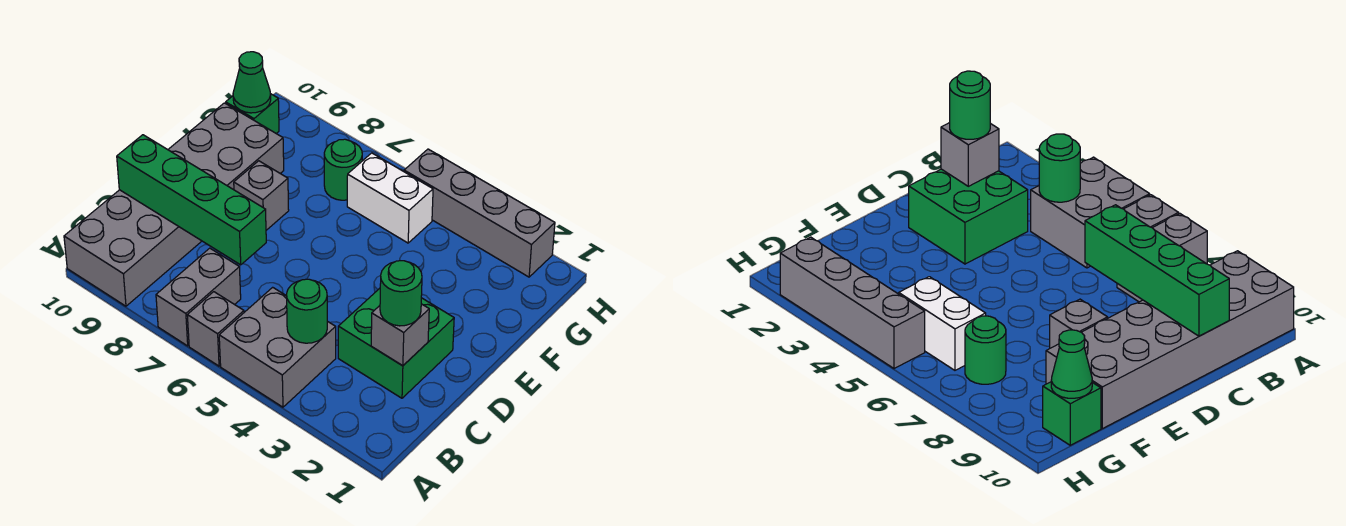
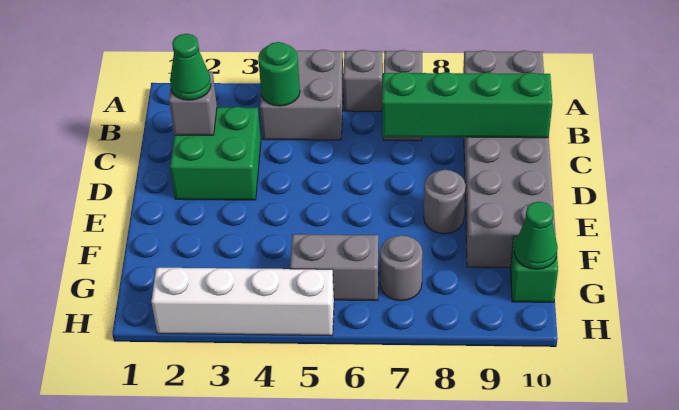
green 1x1 round brick [380,261,422,326] -> green 1x1 cone [170,34,211,100]
grey 1x1 brick [234,161,289,230] -> grey 1x1 round brick [424,170,466,234]
white 1x2 brick [347,153,433,243] -> grey 1x2 brick [290,234,379,301]
green 1x1 round brick [324,139,362,200] -> grey 1x1 round brick [380,235,423,301]
grey 1x4 brick [404,149,555,277] -> white 1x4 brick [151,268,334,336]

